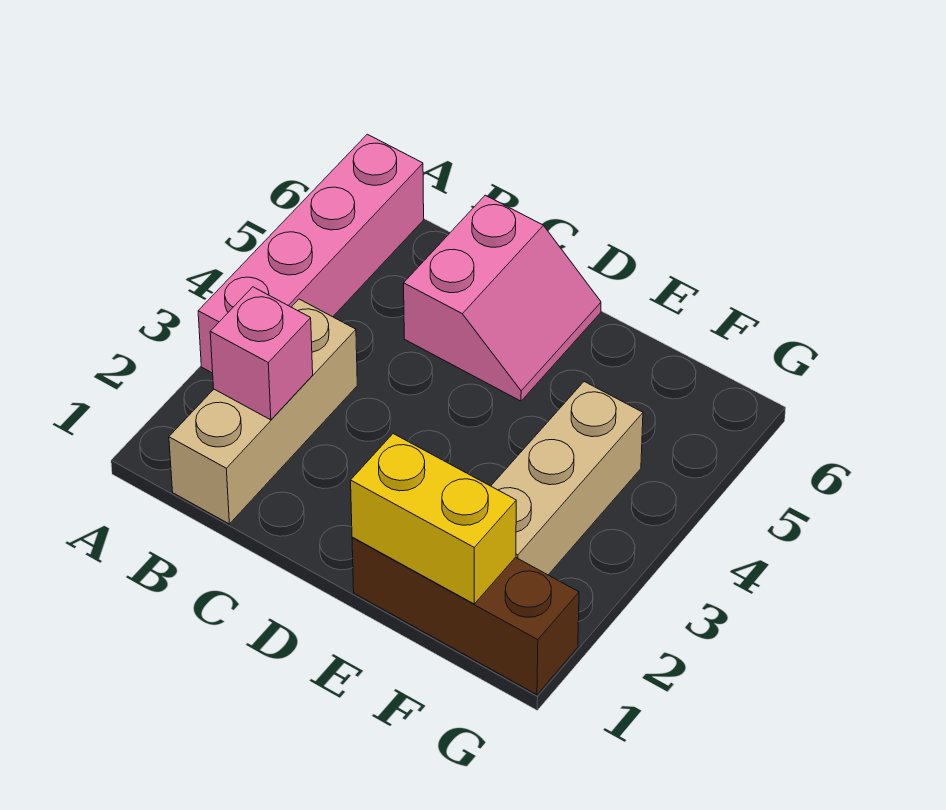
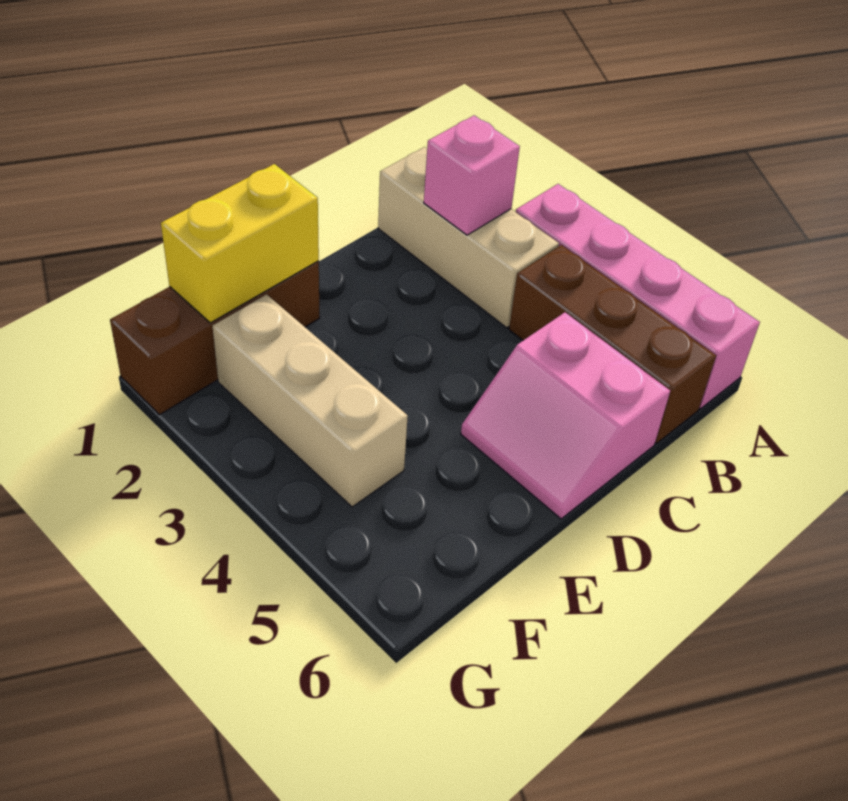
none -> brown 1x3 brick [509,245,716,443]

